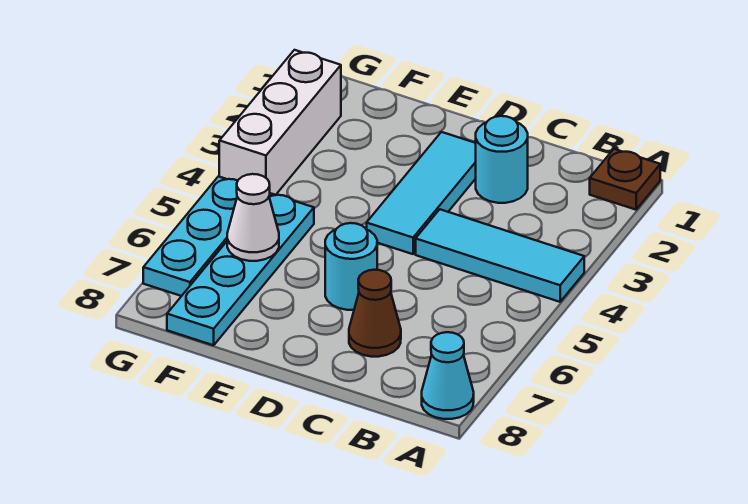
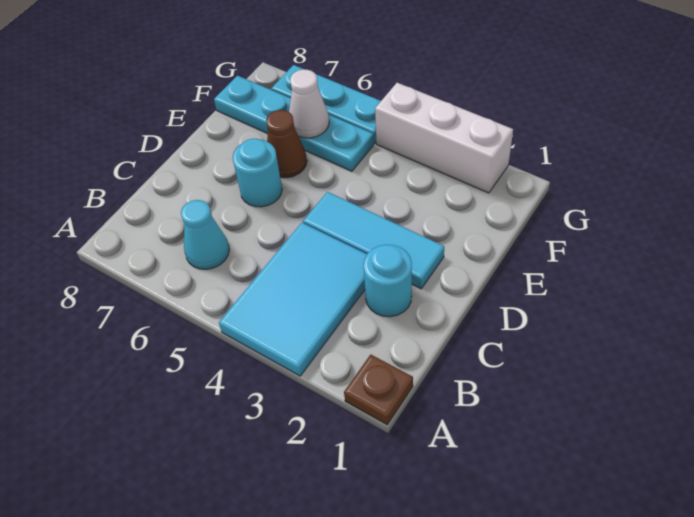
cyan 1x3 tile [416,209,584,302] -> cyan 2x3 tile [219,223,367,376]
cyan 1x1 cone [422,332,474,419] -> cyan 1x1 cone moved to [181,200,229,269]
brown 1x1 cone [349,270,401,357] -> brown 1x1 cone moved to [266,110,307,178]

